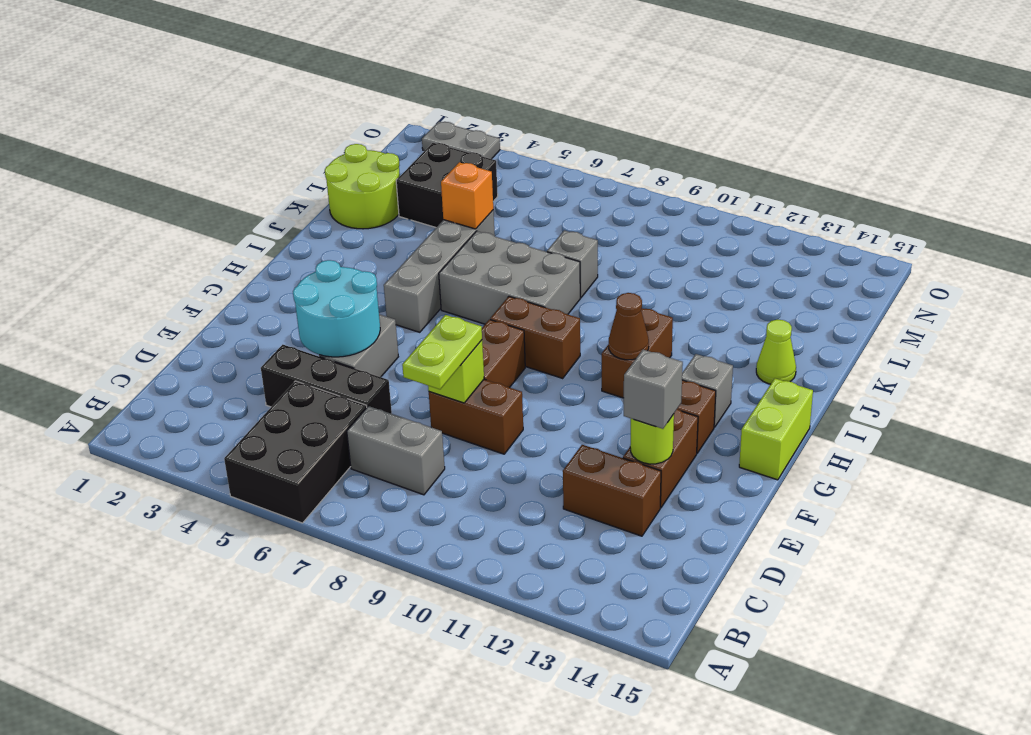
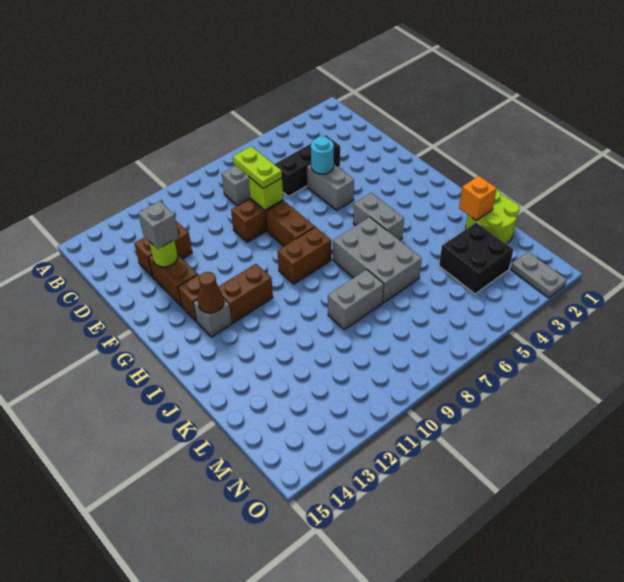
black 2x3 brick [224,381,367,523] -> none
cyan 2x2 round brick [293,260,380,357] -> cyan 1x1 round brick [311,136,334,174]
lime 1x2 brick [739,378,813,480] -> none
grey 1x4 brick [384,210,495,332] -> grey 1x2 brick [353,193,404,240]
brown 1x2 brick [602,308,673,398] -> brown 1x2 brick turned to [219,264,273,323]
brown 1x1 cone [609,293,649,360] -> brown 1x1 cone moved to [198,272,224,313]
grey 2x3 brick [439,231,580,324] -> grey 2x3 brick turned to [333,217,422,303]
lime 1x1 cone [756,319,796,384] -> none
orange 1x1 brick [441,162,493,229] -> orange 1x1 brick moved to [459,176,497,221]
grey 1x1 brick [547,230,598,298] -> grey 1x2 brick [328,269,384,330]
grey 1x2 plate [422,122,500,159] -> grey 1x2 plate turned to [511,252,567,298]

